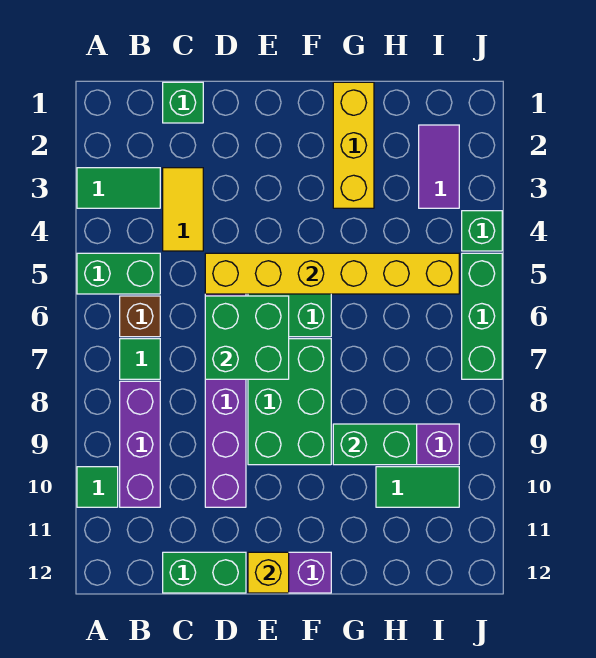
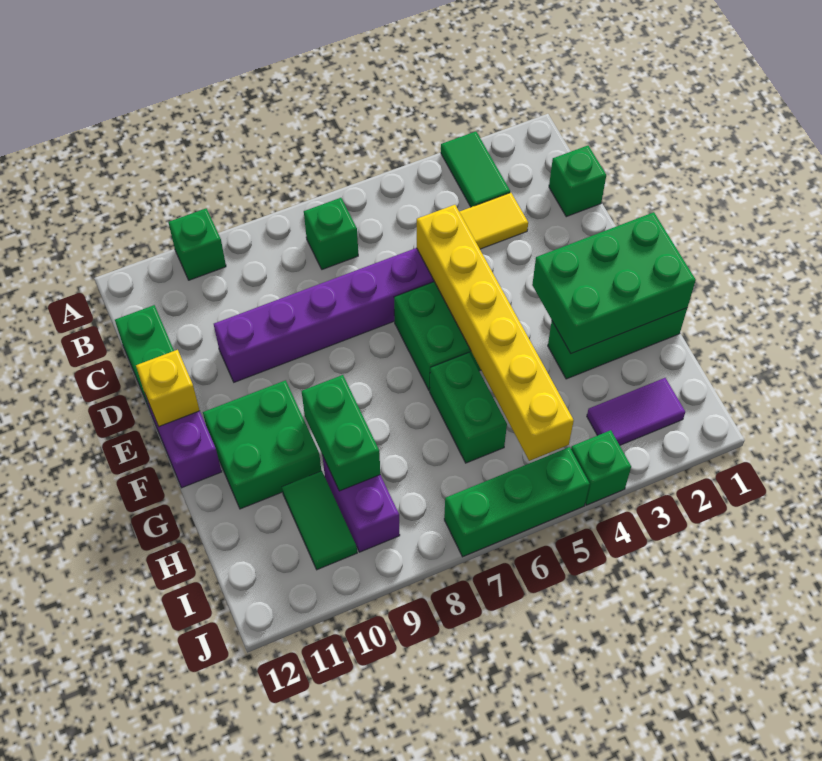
green 1x2 brick [77,253,160,294] -> green 1x2 brick moved to [430,353,507,463]
green 1x1 tile [77,467,118,507] -> green 1x1 brick [168,208,226,280]
brown 1x1 brick [120,296,160,337] -> none
green 1x1 tile [120,339,160,379] -> green 1x1 brick [304,198,358,269]
purple 1x3 brick [120,381,160,507] -> none
green 2x2 brick [205,296,289,379] -> green 2x2 brick moved to [203,380,321,509]
green 2x3 brick [248,339,331,465] -> green 2x3 brick moved to [532,212,696,353]
yellow 1x3 brick [333,82,374,208] -> green 1x3 brick [548,308,687,379]

